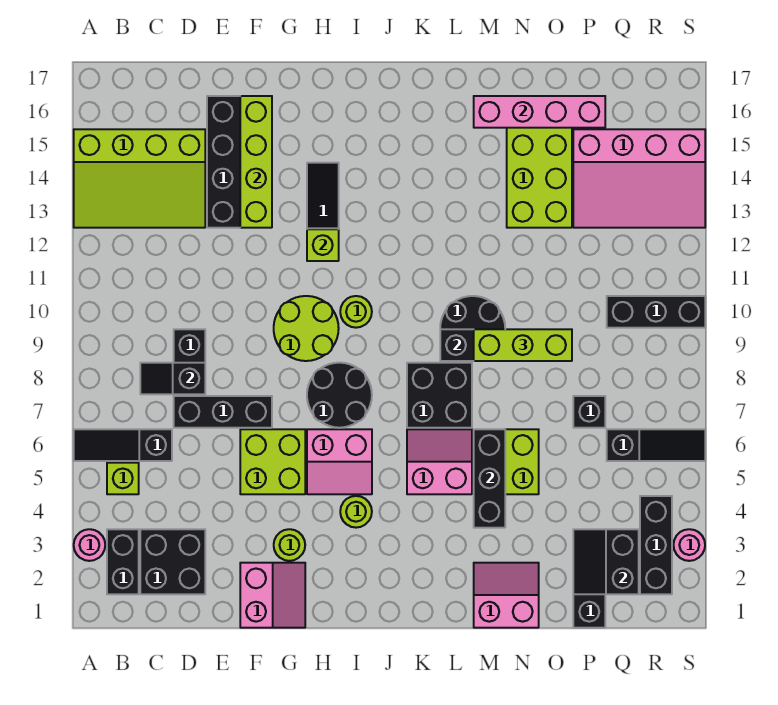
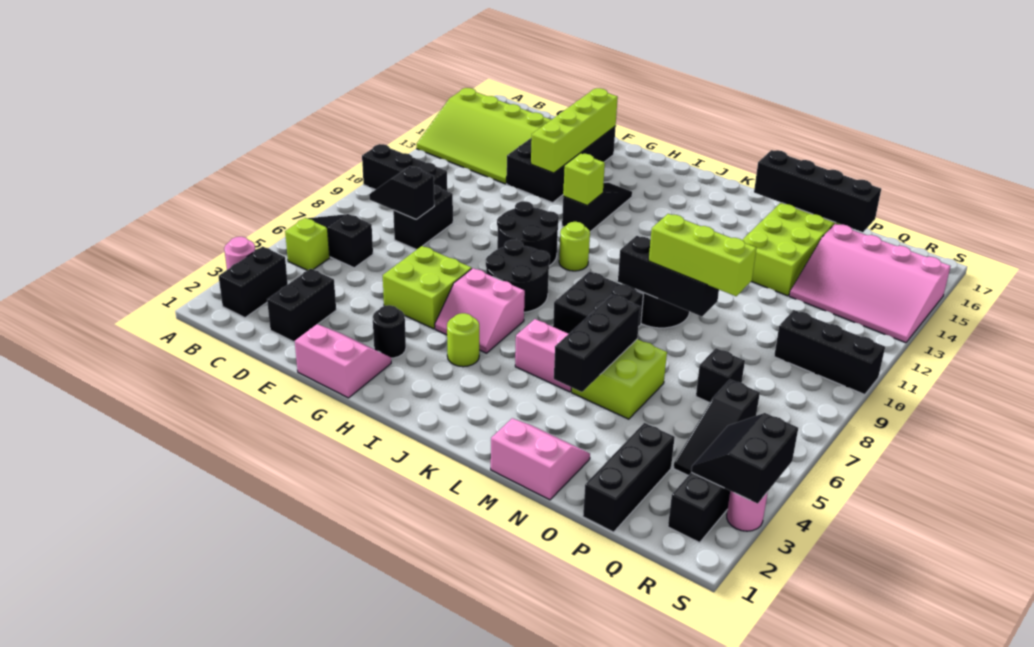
black 2x2 brick [140,529,205,594] -> black 1x2 brick [267,269,336,342]
black 1x3 brick [174,396,272,428] -> black 1x3 brick moved to [362,144,447,191]
pink 2x2 slope [240,563,305,628] -> pink 2x2 slope turned to [295,324,391,398]
lime 1x1 round brick [274,529,305,561] -> black 1x1 round brick [373,305,406,358]
lime 2x2 round brick [274,296,339,361] -> black 2x2 round brick [497,201,559,266]
pink 1x4 brick [474,96,605,128] -> black 1x4 brick [754,150,881,232]
black 2x2 slope [573,529,639,594] -> black 2x2 slope moved to [691,413,798,504]
black 1x3 slope [607,429,705,461] -> black 1x3 slope turned to [674,380,760,476]

